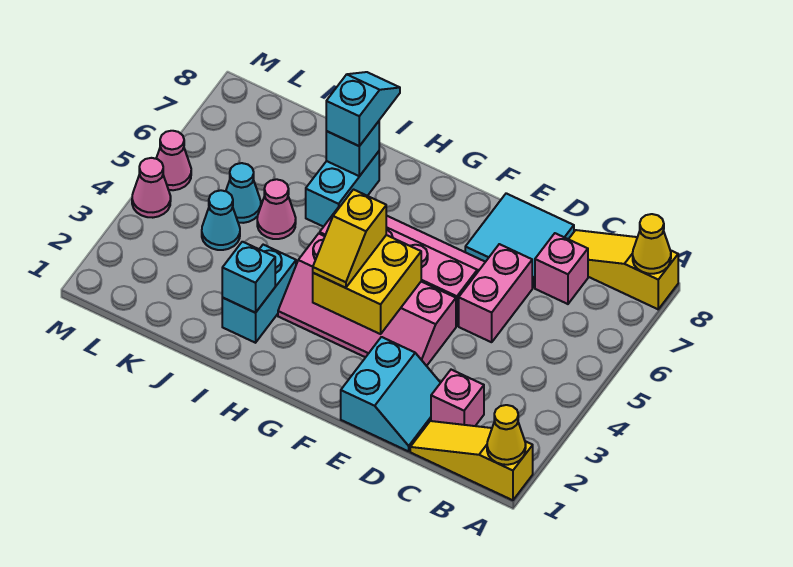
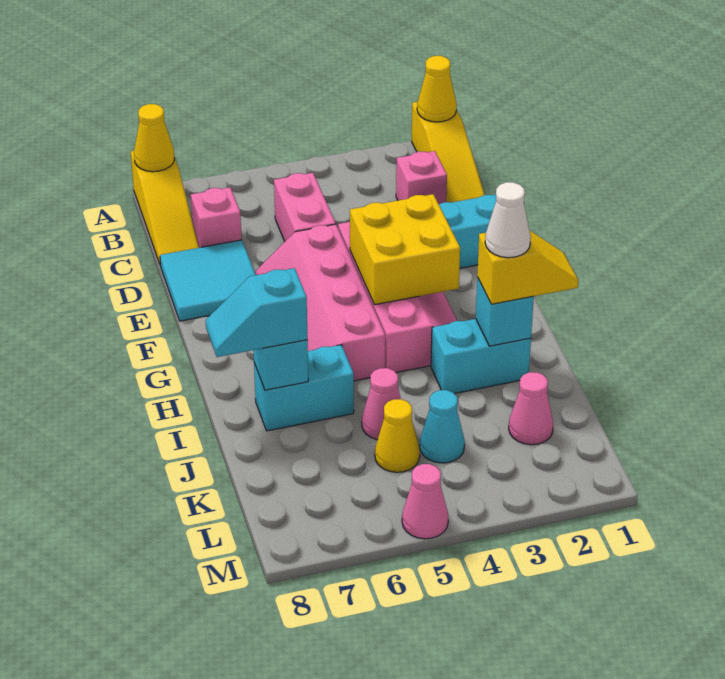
pink 1x2 brick [459,244,532,342] -> pink 1x2 brick turned to [274,173,336,241]
yellow 1x2 slope [313,190,386,288] -> yellow 1x2 slope moved to [477,231,578,304]
none -> white 1x1 cone [485,182,531,258]
cyan 1x1 cone [226,163,261,223] -> yellow 1x1 cone [375,399,420,472]
pink 1x1 cone [132,158,171,218] -> pink 1x1 cone moved to [509,372,553,445]

